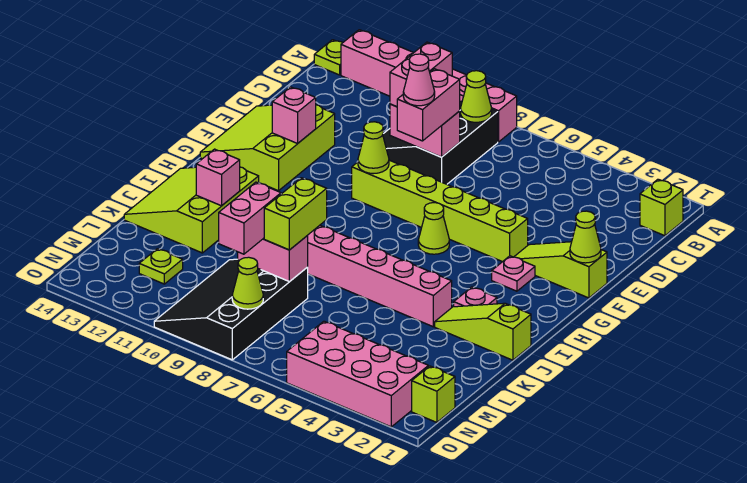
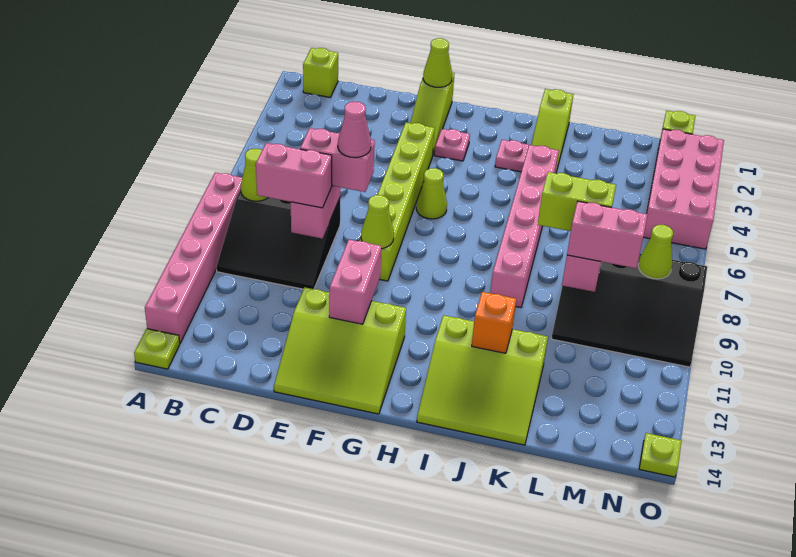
pink 1x1 brick [272,87,316,143] -> pink 1x2 brick [329,239,382,324]
pink 1x1 brick [196,149,240,206] -> orange 1x1 brick [472,292,516,353]
lime 1x1 plate [139,249,183,284] -> lime 1x1 plate moved to [639,433,682,477]

